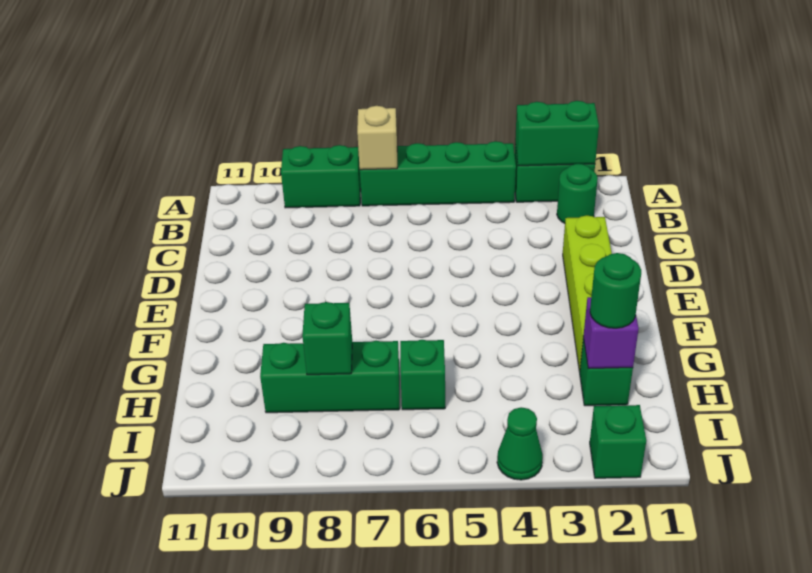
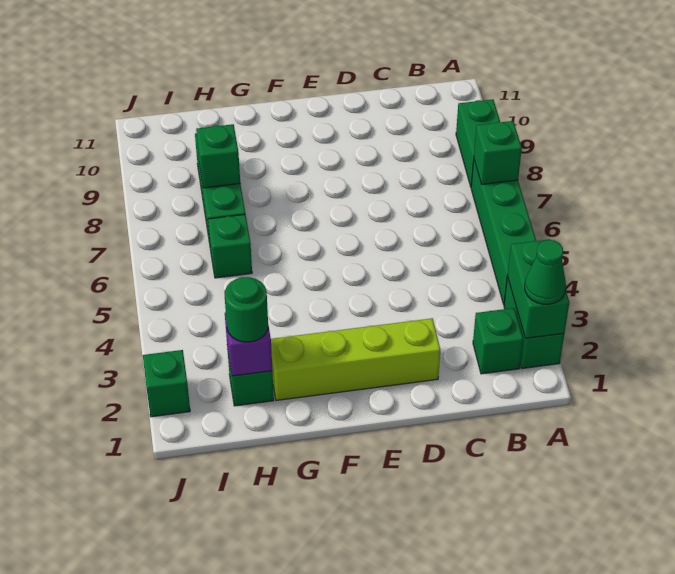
tan 1x1 brick [357,106,397,170] -> green 1x1 brick [474,121,522,184]
green 1x1 round brick [557,164,598,223] -> green 1x1 brick [473,308,523,374]
green 1x1 cone [497,407,543,480] -> green 1x1 cone moved to [525,240,566,304]

